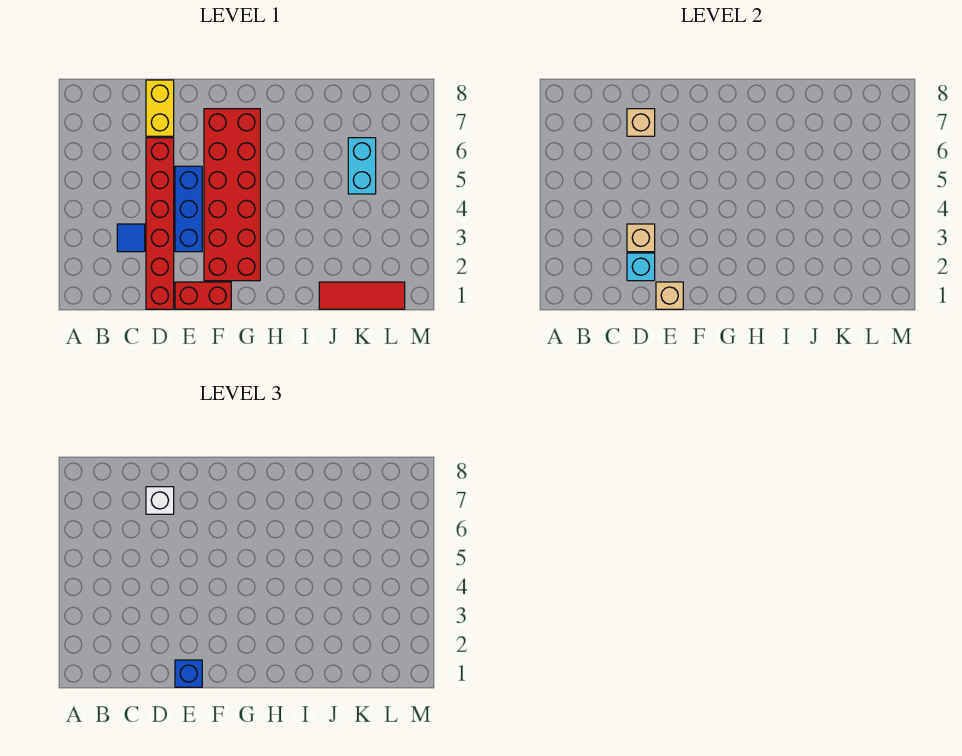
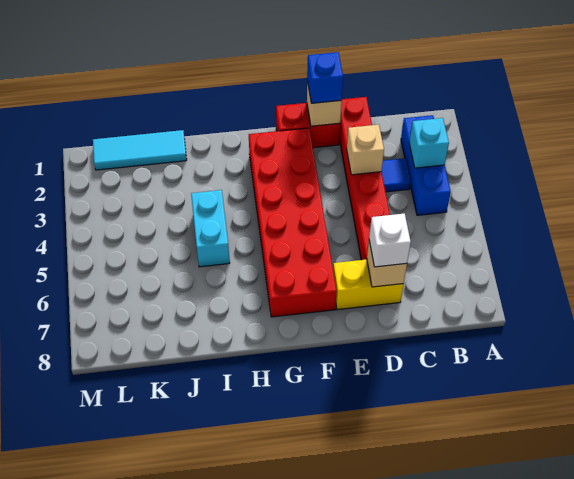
cyan 1x1 brick [627,253,655,281] -> cyan 1x1 brick moved to [409,118,449,168]
yellow 1x2 brick [146,80,174,136] -> yellow 1x2 brick turned to [333,259,404,310]
blue 1x3 brick [175,166,202,252] -> blue 1x3 brick moved to [401,115,451,215]
red 1x3 tile [319,282,405,309] -> cyan 1x3 tile [93,130,187,170]
cyan 1x2 brick [348,138,376,194] -> cyan 1x2 brick moved to [191,190,230,267]

